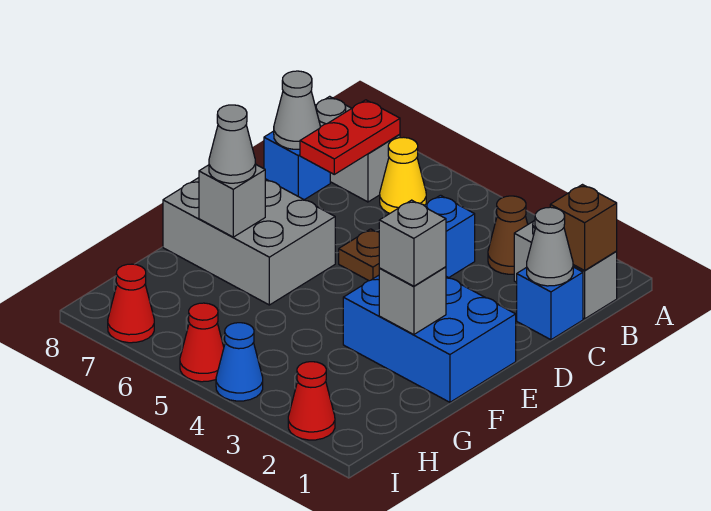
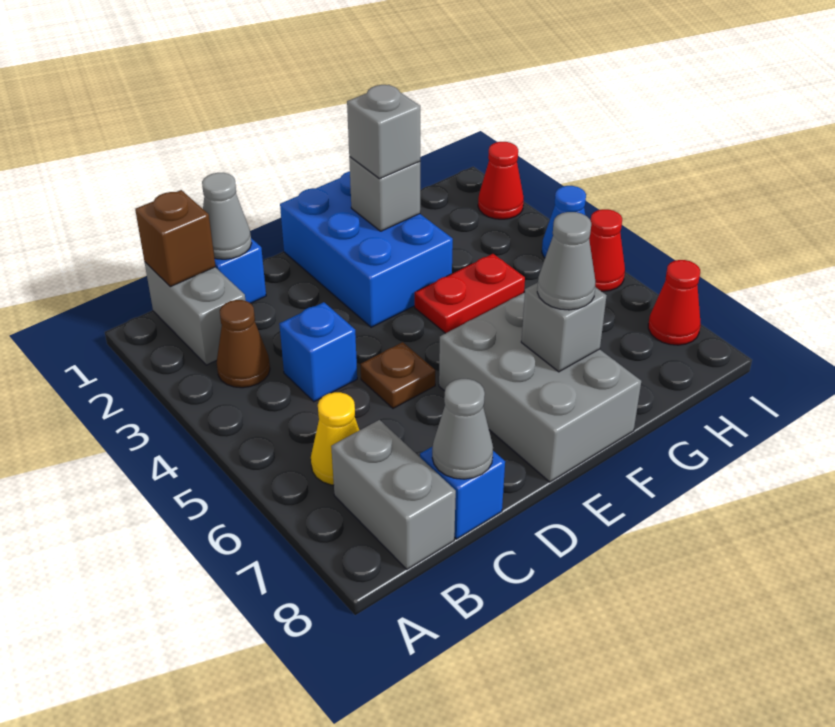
red 1x2 plate [300,100,400,174] -> red 1x2 plate moved to [415,254,525,333]

